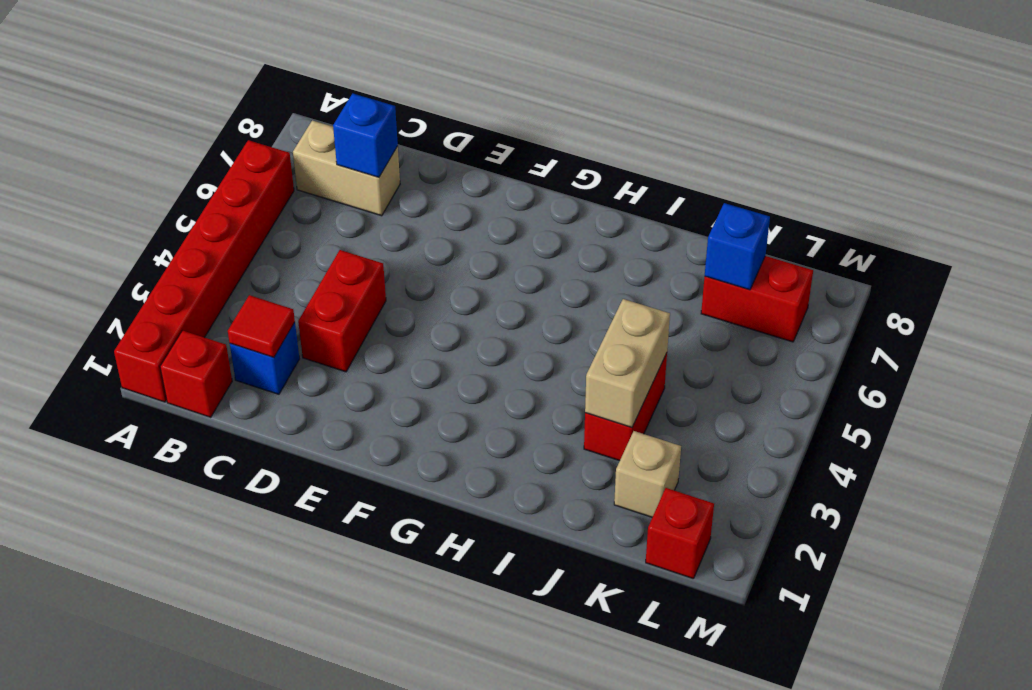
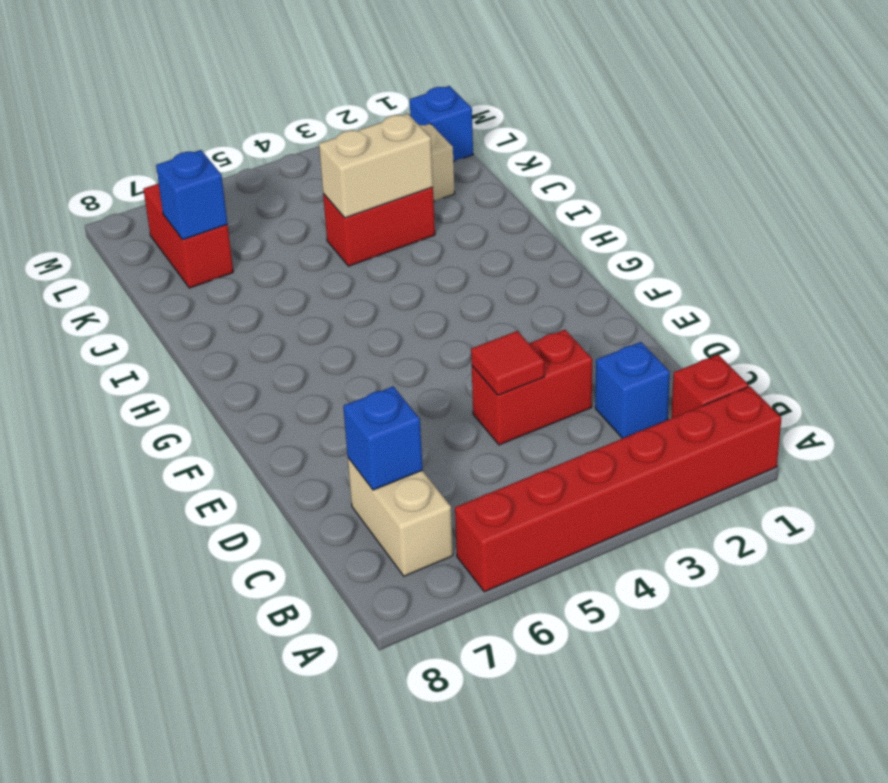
red 1x1 tile [228,295,295,358] -> red 1x1 tile moved to [471,331,544,395]
red 1x1 brick [646,488,714,579] -> blue 1x1 brick [410,86,473,162]

